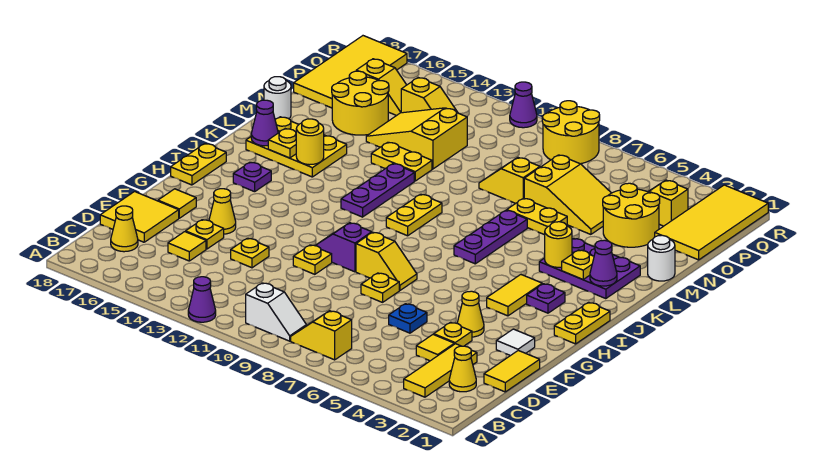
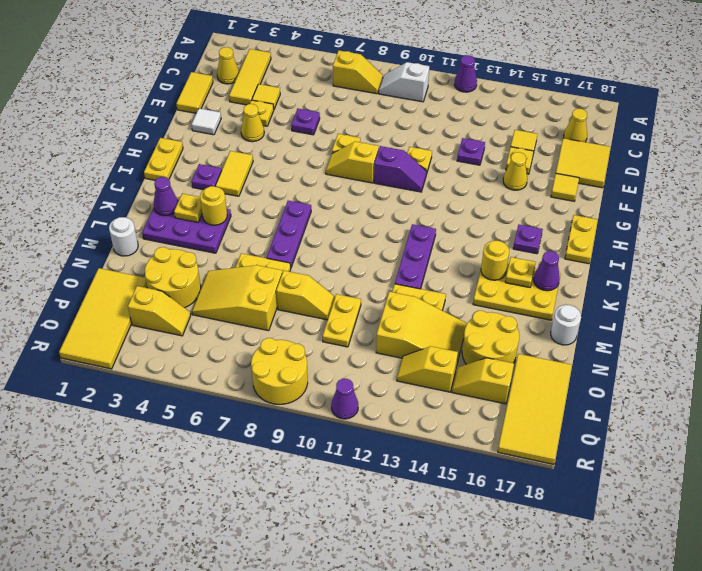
blue 1x1 plate [389,304,427,333] -> purple 1x1 plate [291,109,320,135]
yellow 1x1 plate [231,238,269,268] -> purple 1x1 plate [457,138,485,165]
yellow 1x2 plate [386,194,442,236] -> yellow 1x2 plate moved to [323,294,361,347]

